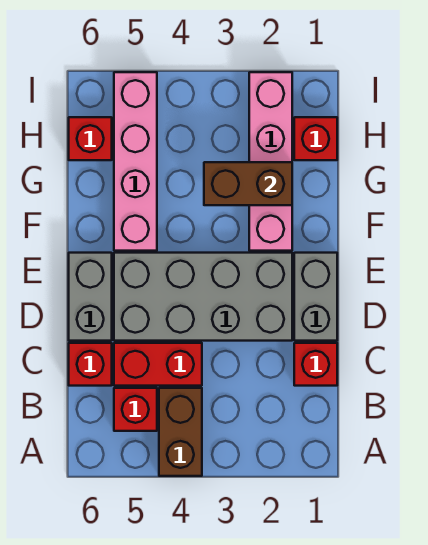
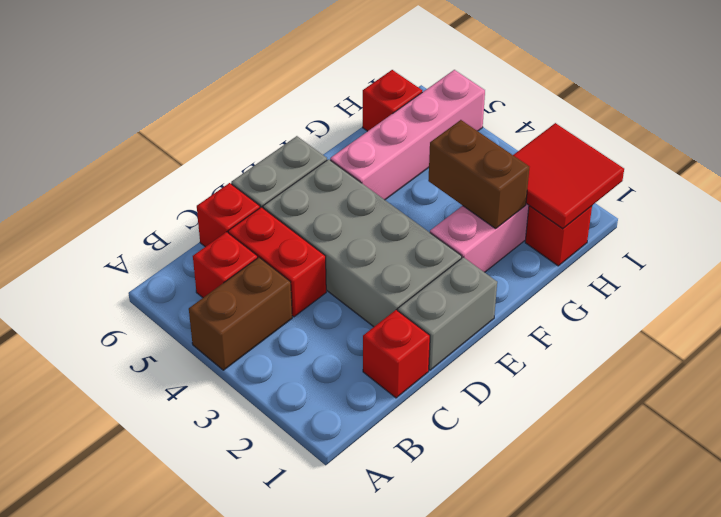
none -> red 2x2 tile [513,123,624,229]

